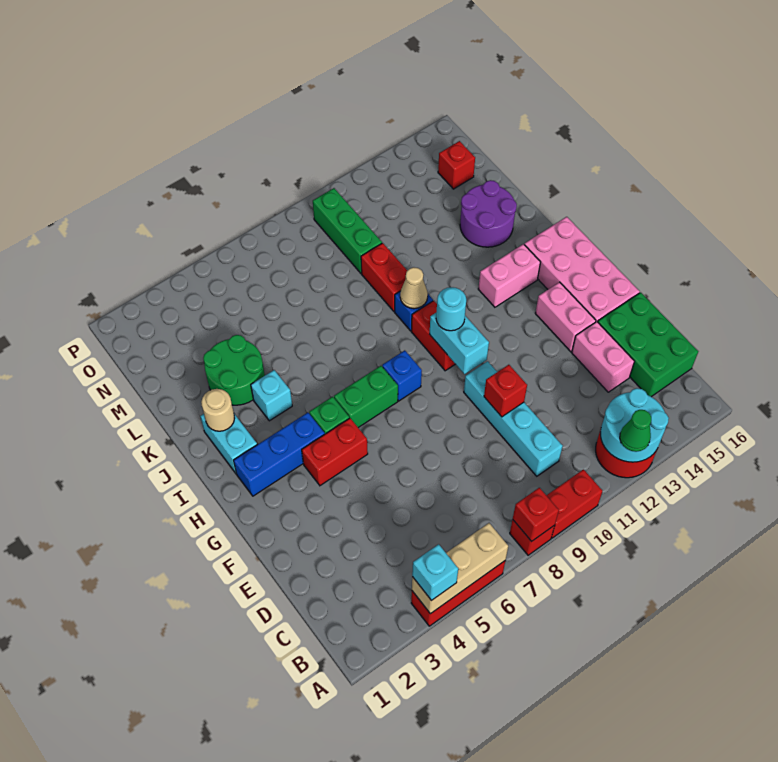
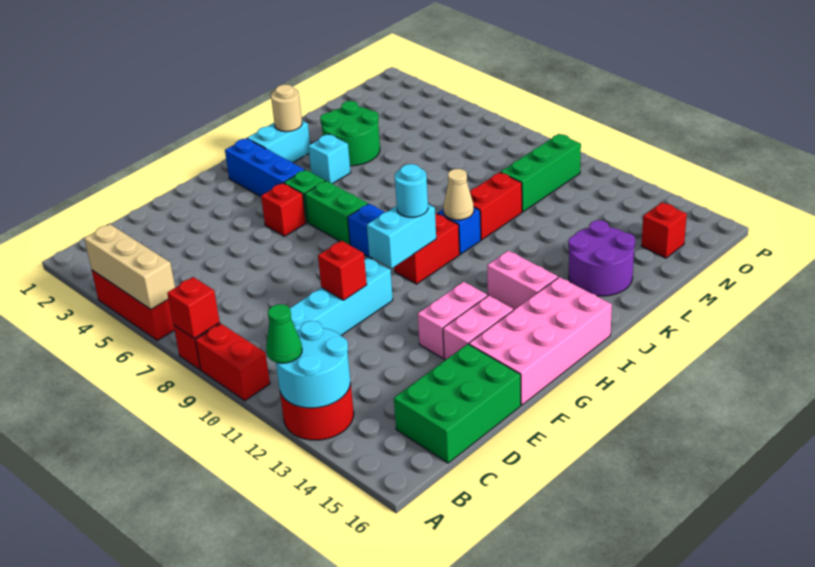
cyan 1x1 brick [412,544,458,601] -> none
pink 1x2 brick [572,322,634,392] -> pink 1x2 brick moved to [418,282,488,358]
red 1x2 brick [302,418,368,486] -> red 1x1 brick [261,183,306,236]

